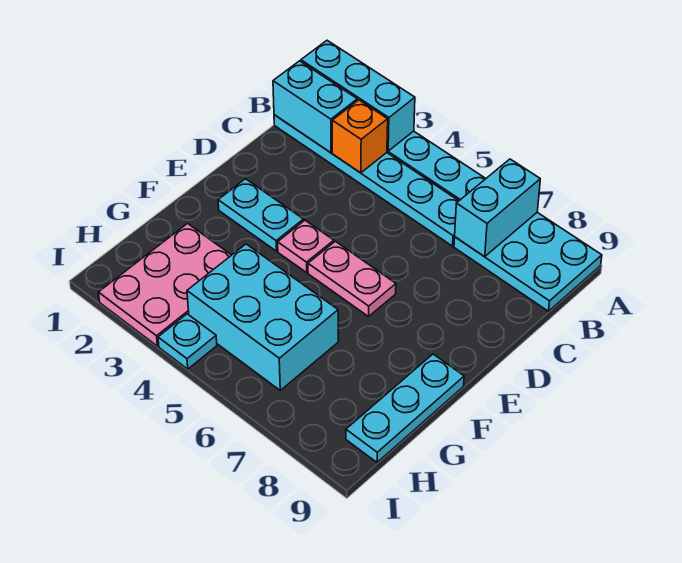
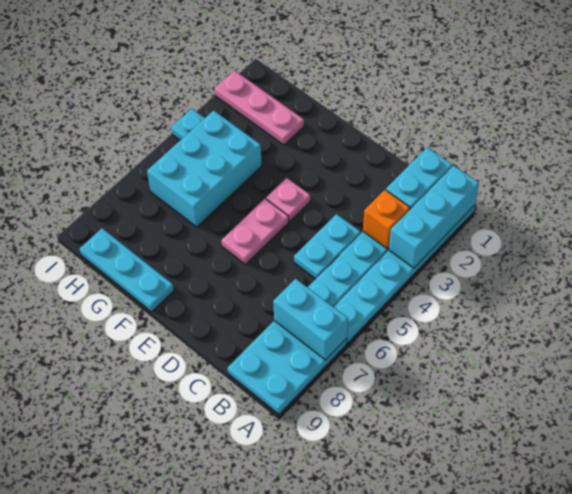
cyan 1x2 plate [218,179,304,251] -> cyan 1x2 plate moved to [294,214,361,279]
pink 2x3 plate [98,224,231,346] -> pink 1x3 plate [215,71,304,145]

